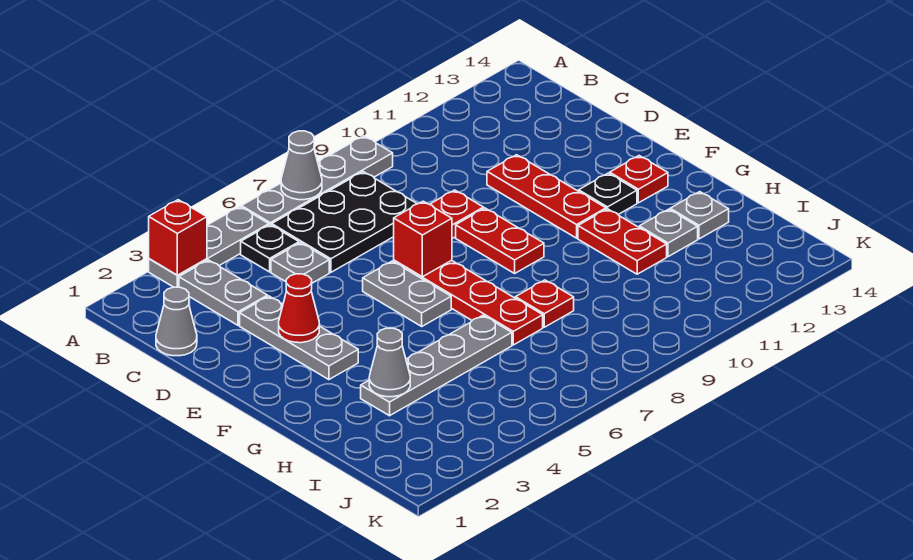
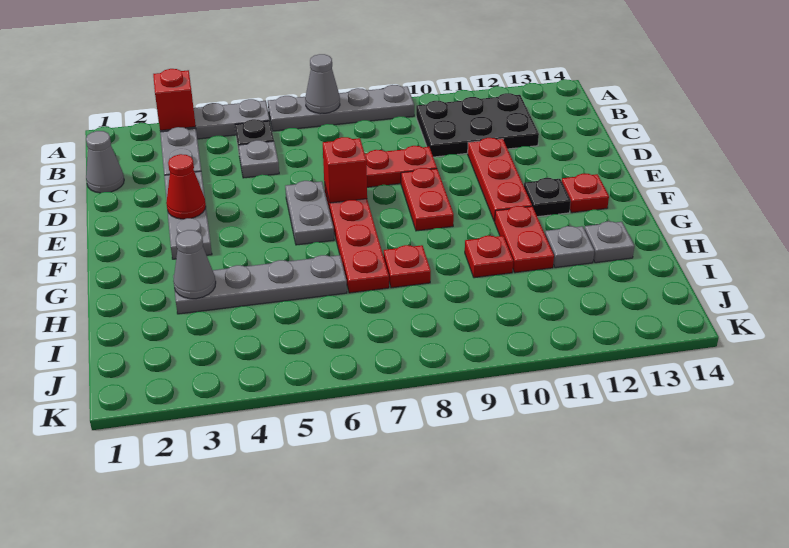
black 2x3 plate [272,172,417,272] -> black 2x3 plate moved to [416,93,539,157]
none -> red 1x1 plate [465,236,513,278]

